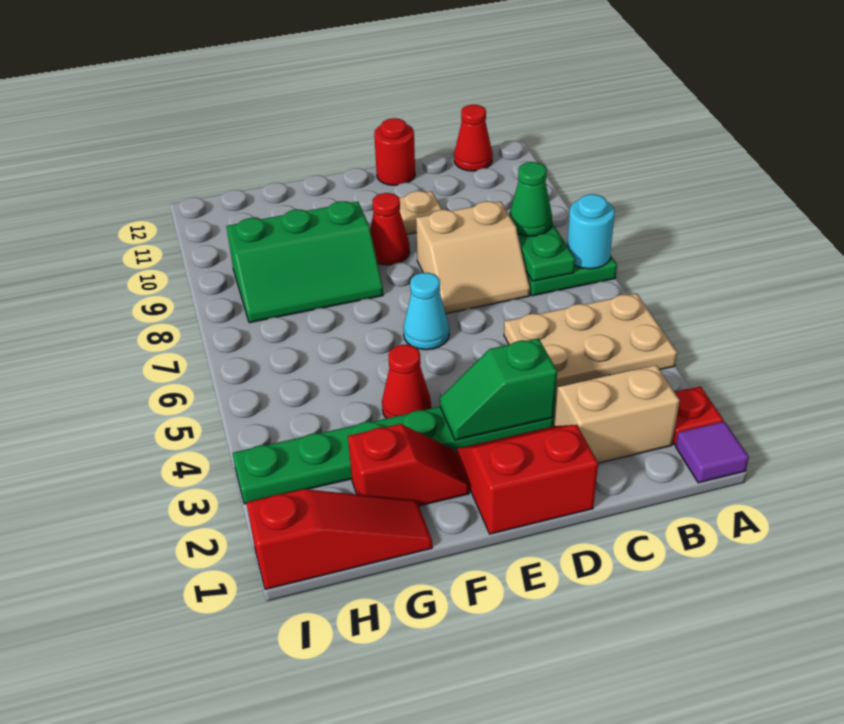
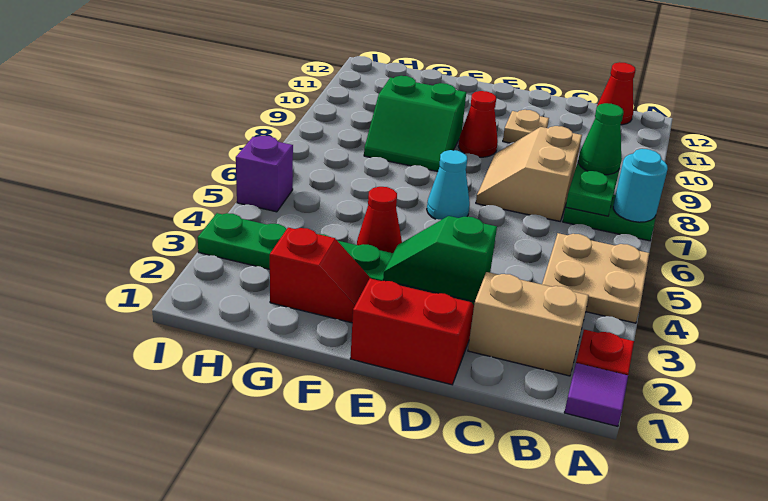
tan 2x3 plate [504,293,677,387] -> tan 2x2 plate [542,233,649,323]
tan 2x2 slope [416,201,530,314] -> tan 2x2 slope turned to [476,126,582,221]
red 1x1 round brick [374,118,415,185] -> none
green 2x3 slope [226,201,383,323] -> green 2x2 slope [364,76,466,171]
red 1x3 slope [247,489,432,589] -> none
none -> purple 1x1 brick [236,136,293,212]

